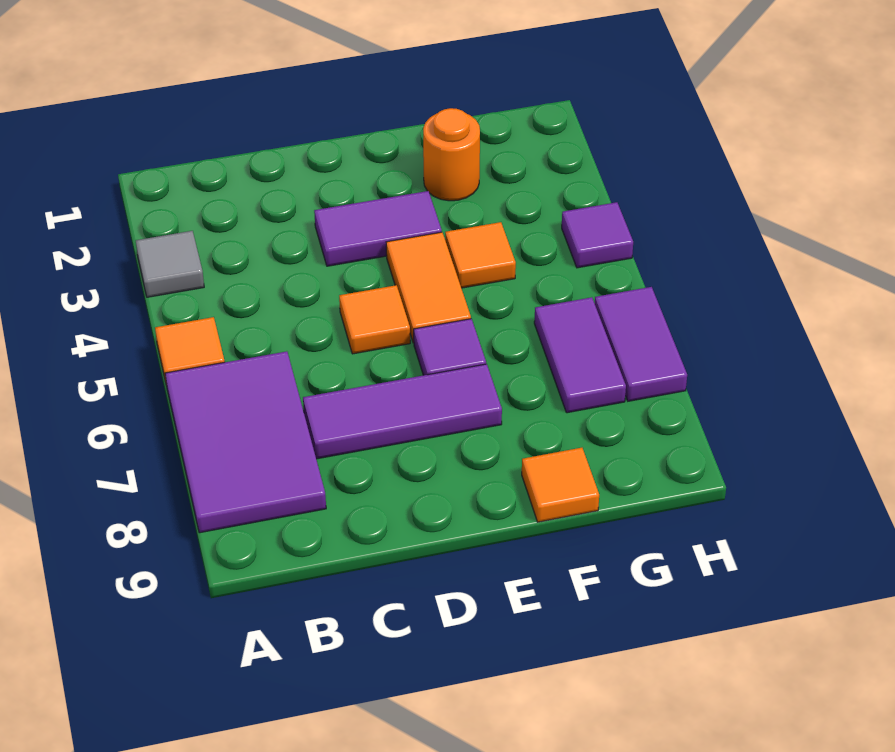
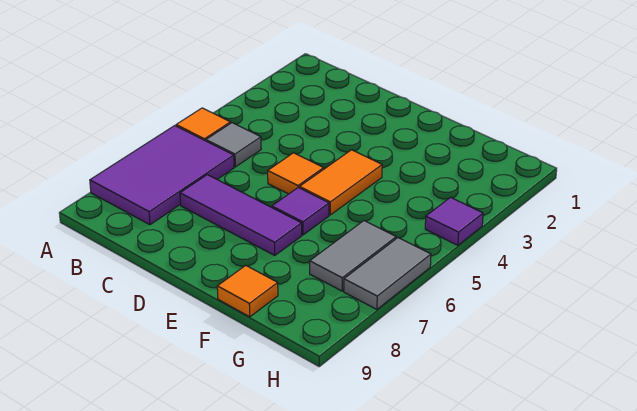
grey 1x1 tile [136,231,204,297] -> grey 1x1 tile moved to [206,123,261,167]
purple 1x2 tile [314,191,442,266] -> none
orange 1x1 round brick [423,108,480,201] -> none
orange 1x1 tile [445,222,516,288] -> none
purple 1x2 tile [534,297,626,413] -> grey 1x2 tile [310,221,396,291]
purple 1x2 tile [595,287,687,401] -> grey 1x2 tile [344,238,431,309]

